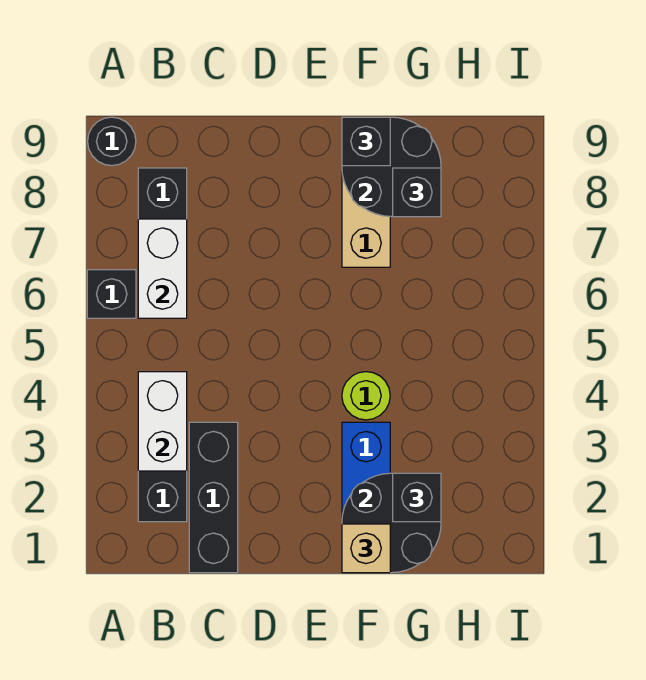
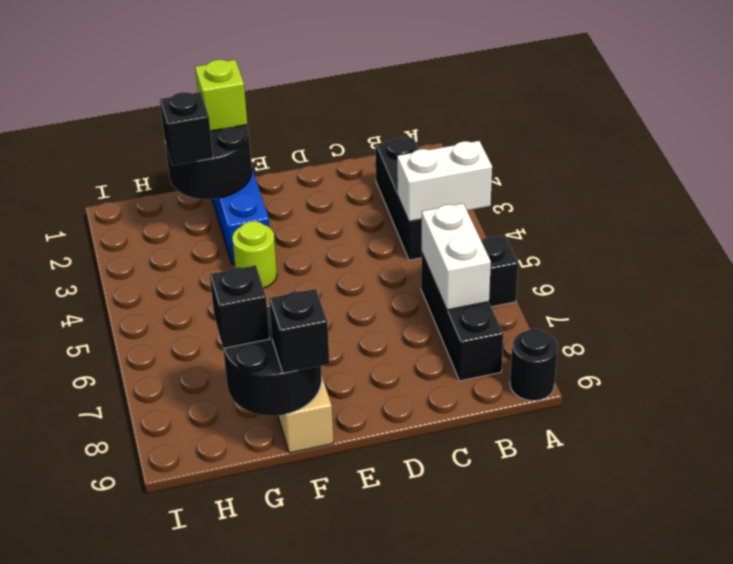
white 1x2 brick [138,372,187,471] -> white 1x2 brick turned to [397,141,492,221]
black 1x3 brick [189,422,238,573] -> none
tan 1x1 brick [342,524,390,573] -> lime 1x1 brick [195,60,247,131]

